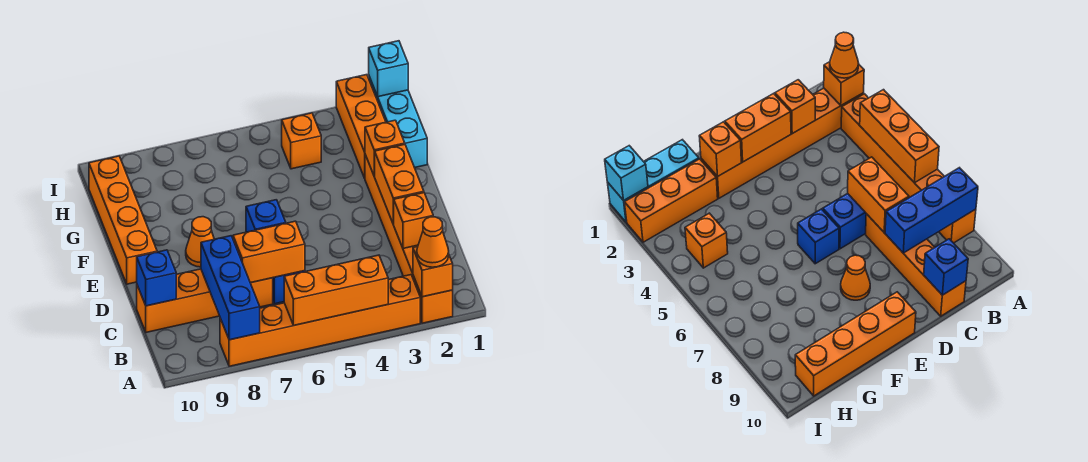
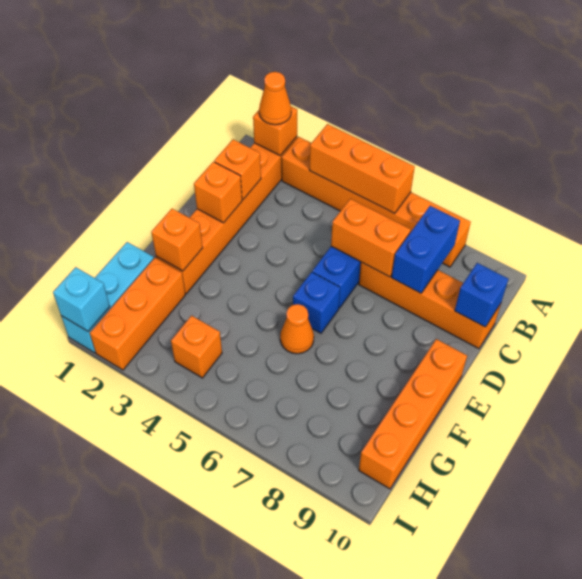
blue 1x3 brick [201,236,260,340] -> blue 1x2 brick [392,206,460,293]
orange 1x2 brick [375,144,424,224] -> orange 1x1 brick [194,162,242,223]
orange 1x1 cone [186,217,214,267] -> orange 1x1 cone moved to [280,304,314,354]

